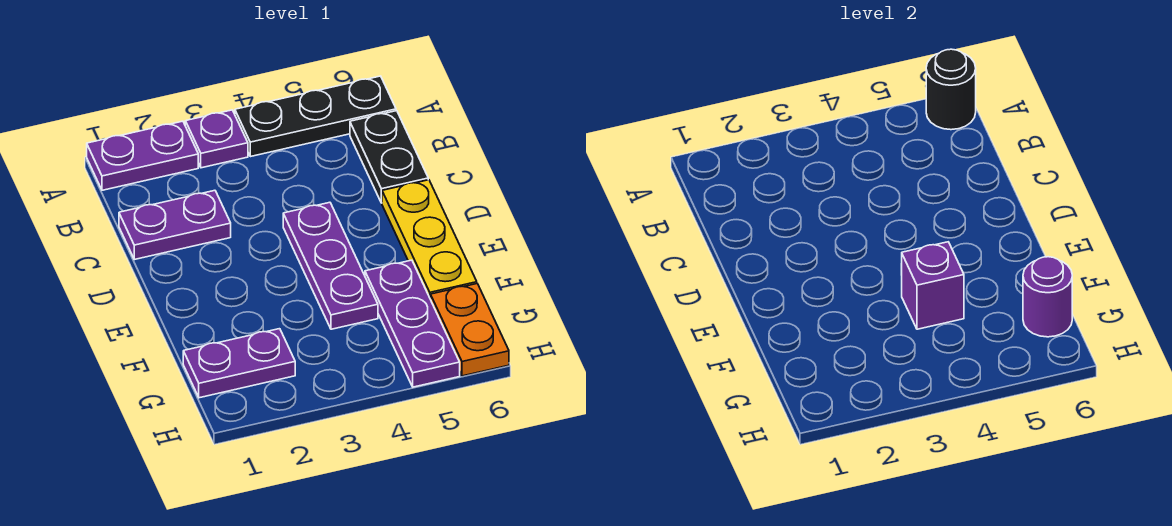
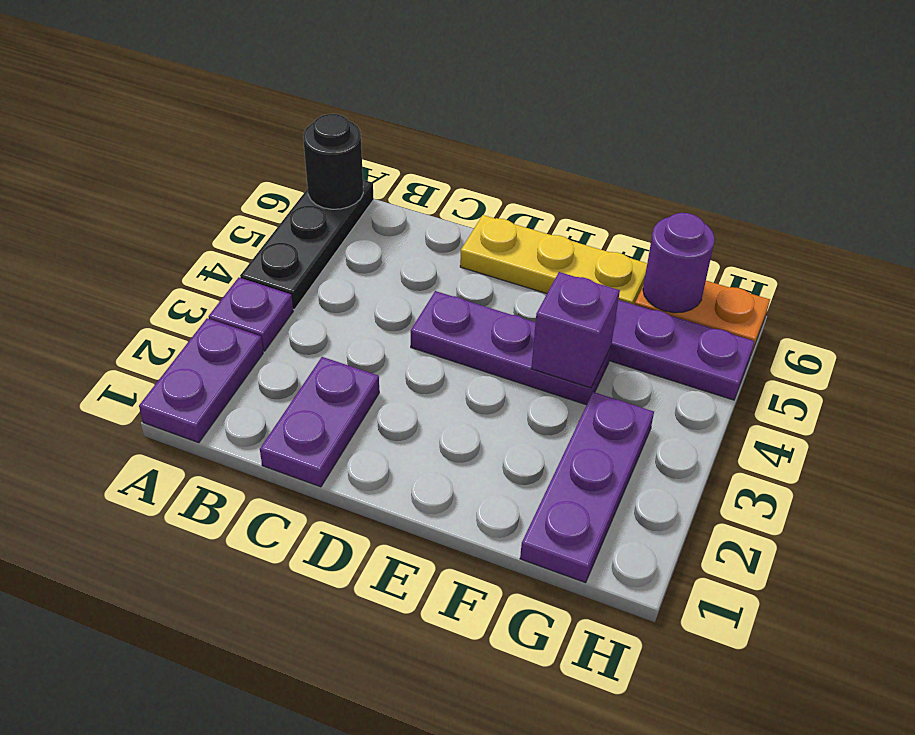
black 1x2 plate [350,111,428,203] -> none
purple 1x2 plate [183,329,295,398] -> purple 1x3 plate [520,392,654,583]

